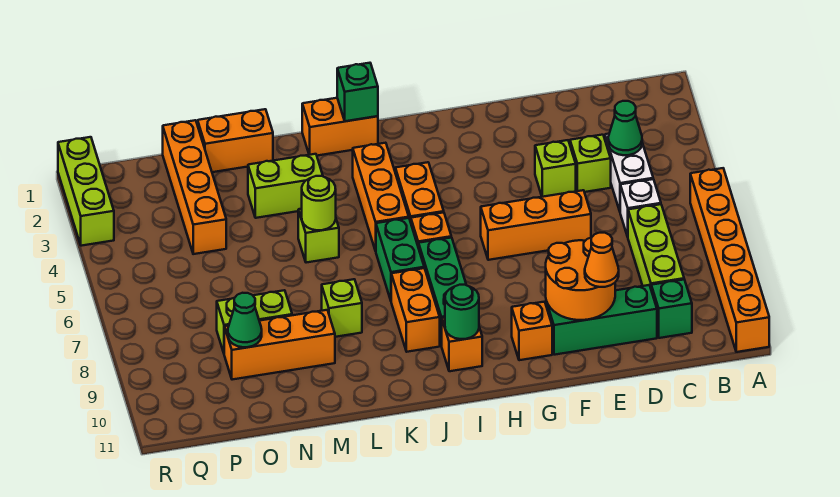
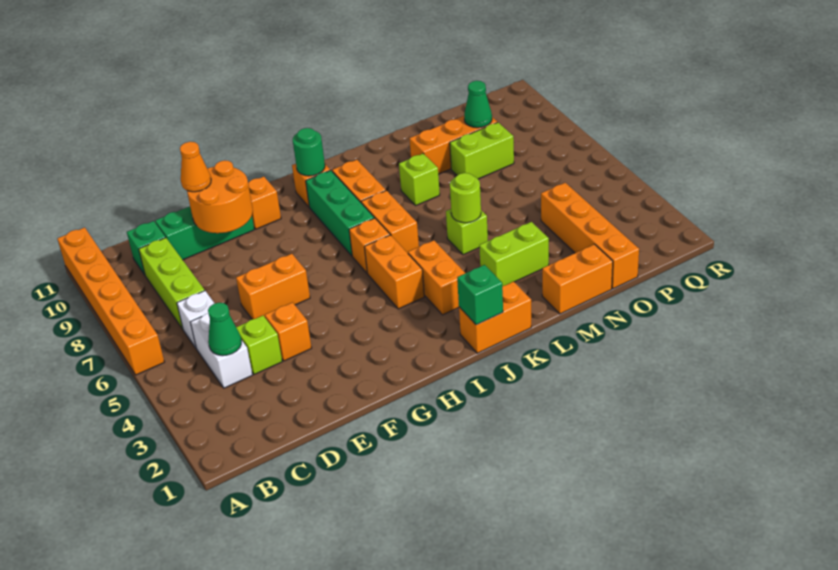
lime 1x1 brick [535,140,576,197] -> orange 1x1 brick [265,302,312,361]
orange 1x3 brick [481,190,591,260] -> orange 1x2 brick [236,254,310,319]
orange 1x3 brick [353,143,409,251] -> orange 1x2 brick [408,240,465,315]
green 1x2 brick [376,218,424,300] -> orange 1x2 brick [361,191,419,253]
lime 1x3 brick [58,137,114,246] -> none

